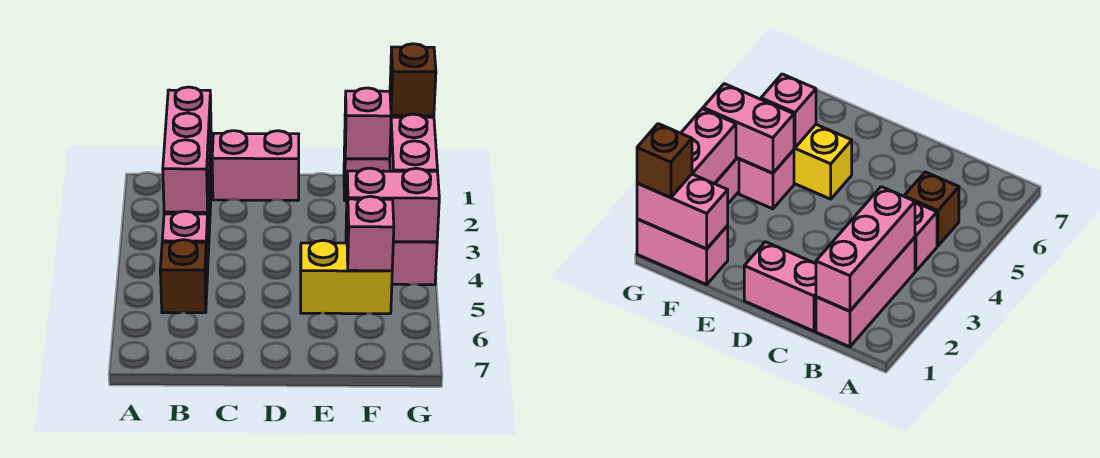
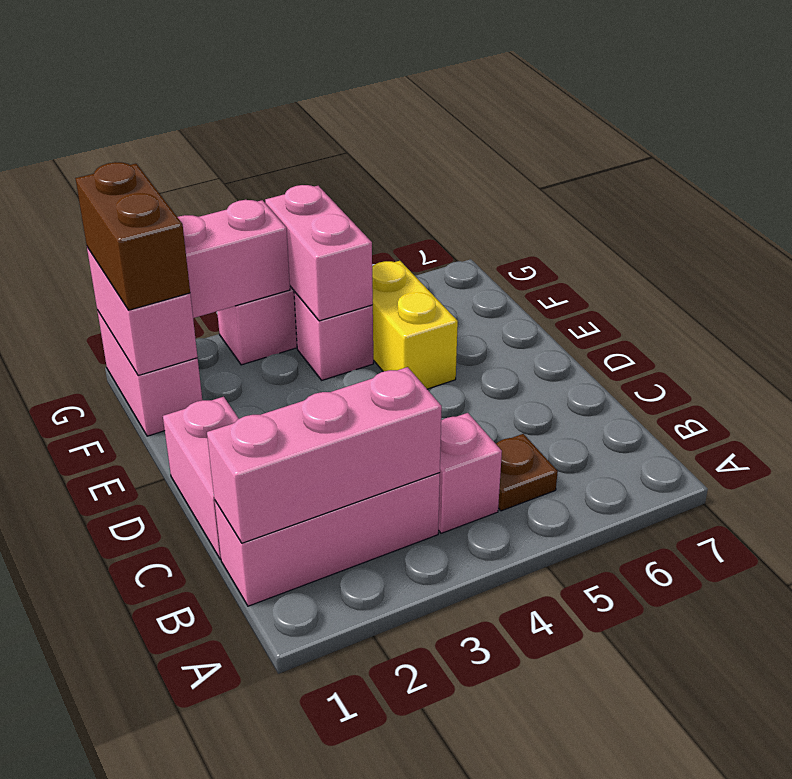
brown 1x1 brick [160,240,207,313] -> brown 1x1 plate [496,434,558,511]
pink 1x1 brick [347,196,394,271] -> none
brown 1x1 brick [390,44,436,116] -> brown 1x2 brick [76,162,190,310]

